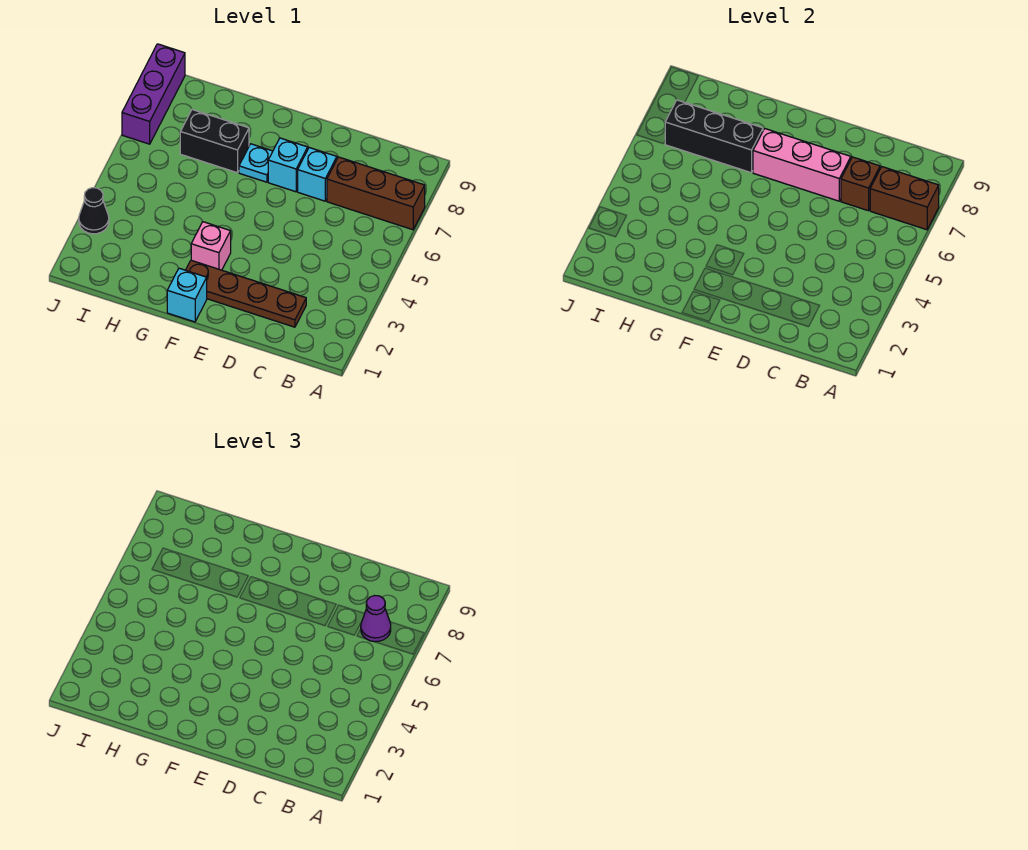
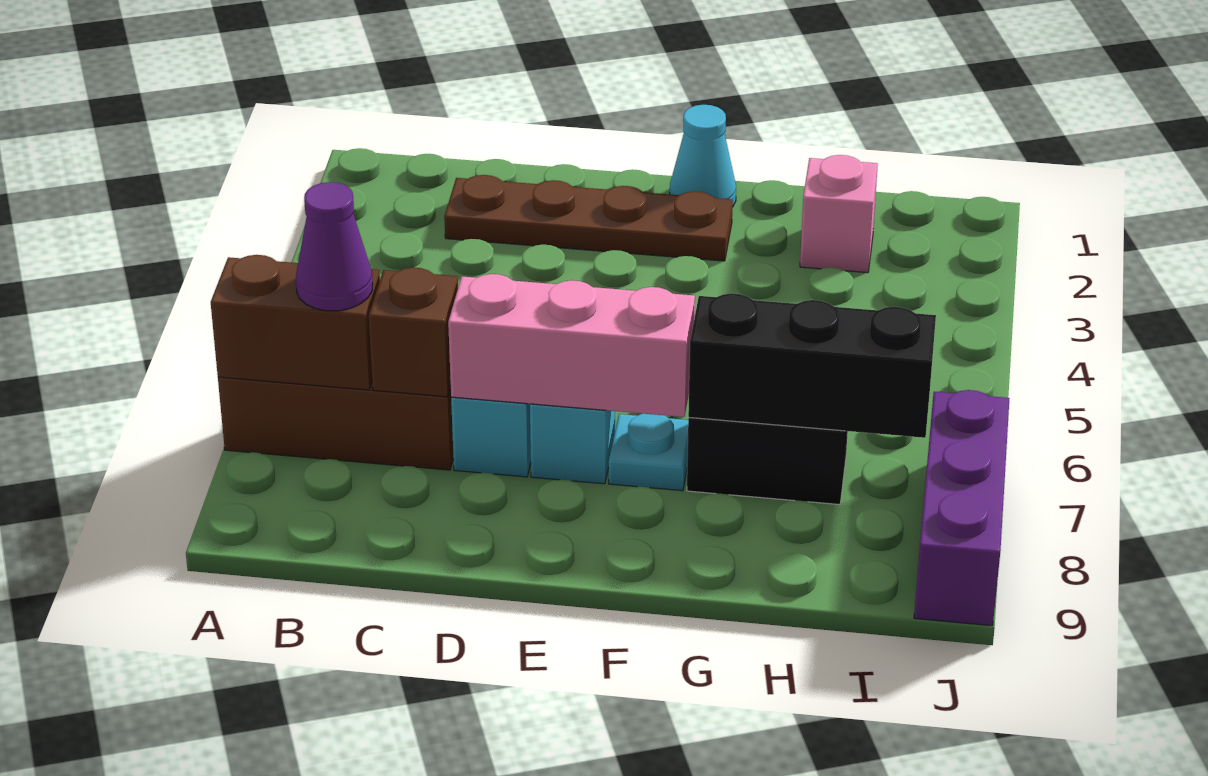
cyan 1x1 brick [167,268,207,322] -> cyan 1x1 cone [670,105,736,207]
pink 1x1 brick [191,222,231,270] -> pink 1x1 brick moved to [800,155,878,273]
black 1x1 cone [79,188,109,234] -> none

